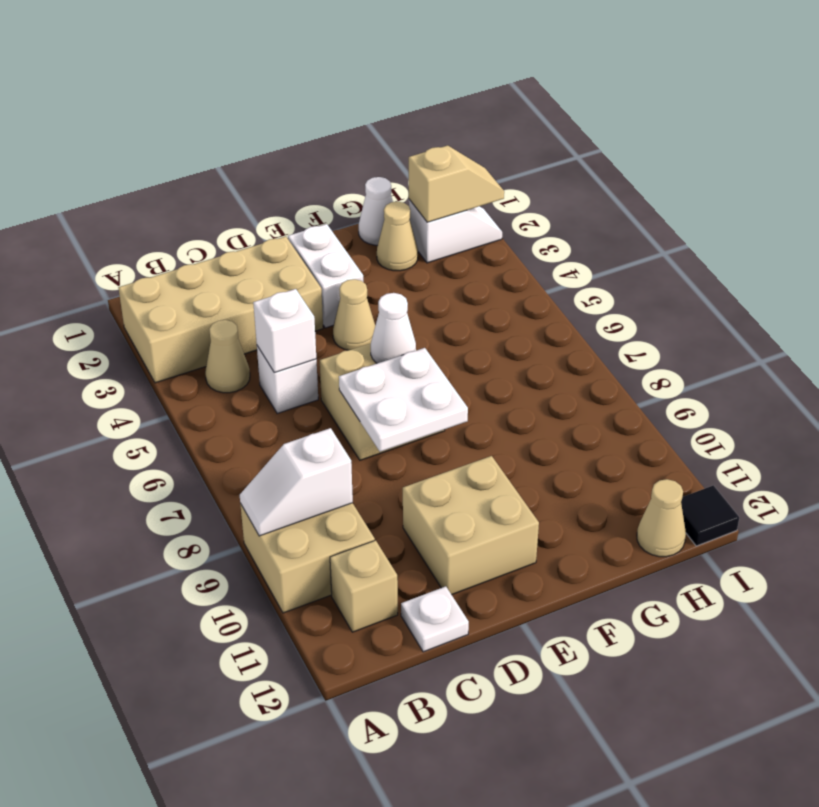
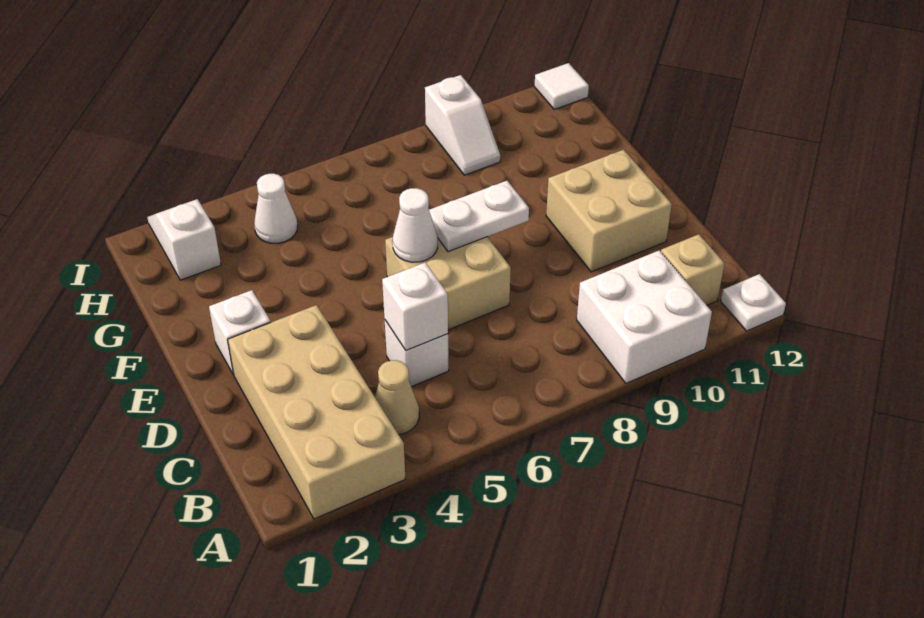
tan 2x2 brick [240,503,375,613] -> white 2x2 brick [577,250,712,383]
white 1x2 slope [240,428,353,536] -> white 1x2 slope moved to [425,75,500,175]
white 1x1 plate [401,586,469,652] -> white 1x1 plate moved to [721,274,786,331]
white 2x2 plate [339,348,468,452] -> white 1x2 plate [429,181,529,252]
white 1x2 brick [288,224,363,328] -> white 1x1 brick [209,290,271,375]
tan 1x1 cone [333,279,375,350] -> none
white 1x1 cone [359,177,393,245] -> white 1x1 cone moved to [254,174,298,243]
tan 1x1 cone [377,202,418,271] -> none
tan 1x2 slope [409,145,504,222] -> none
tan 1x1 cone [637,479,686,557] -> none
black 1x1 tile [681,485,739,546] -> white 1x1 tile [534,63,589,110]

